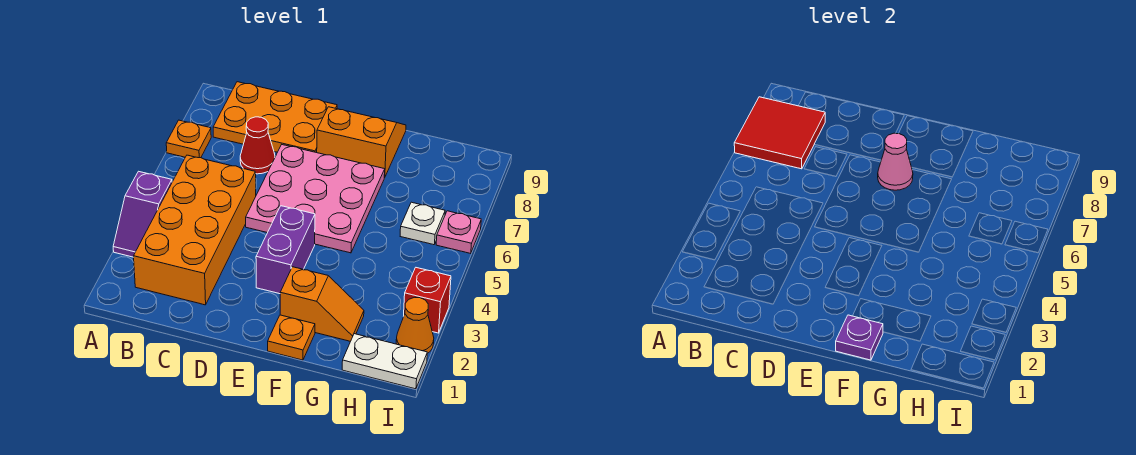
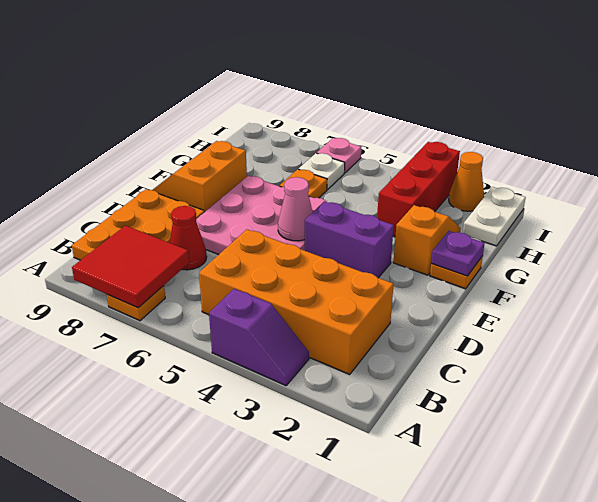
pink 1x1 cone [878,133,913,190] -> pink 1x1 cone moved to [278,177,313,241]
none -> orange 1x1 plate [280,169,327,198]
red 1x1 brick [404,268,451,333] -> red 1x3 brick [377,142,460,237]

